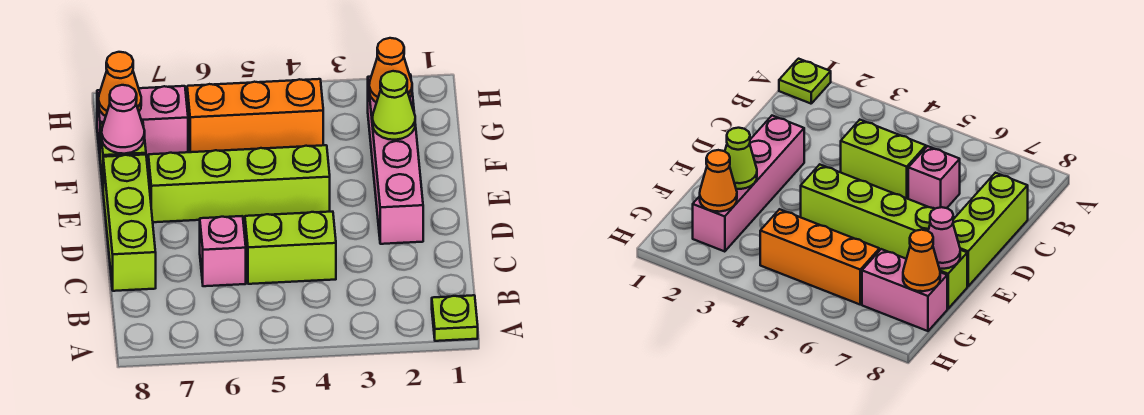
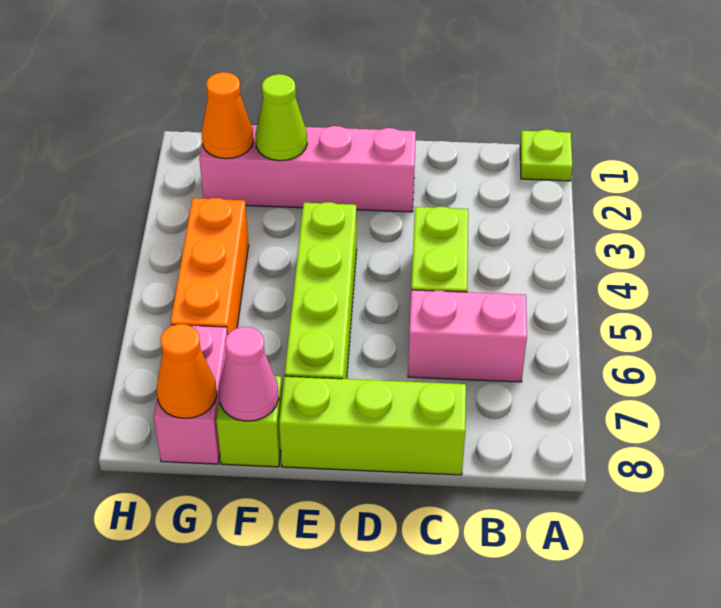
pink 1x1 brick [200,216,246,286] -> pink 1x2 brick [408,290,527,382]

